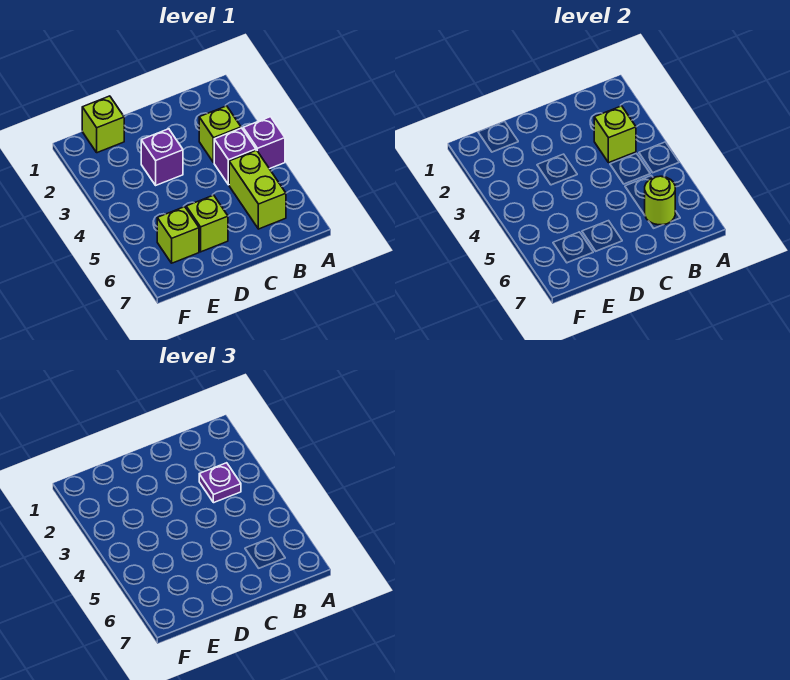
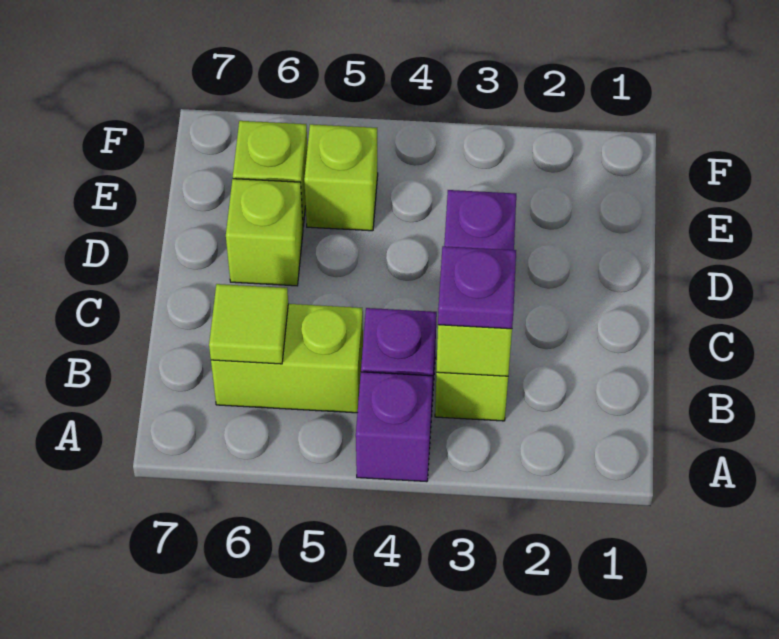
lime 1x1 round brick [645,176,675,225] -> lime 1x1 tile [209,284,288,364]
lime 1x1 brick [82,96,124,153] -> lime 1x1 brick moved to [304,124,378,231]

